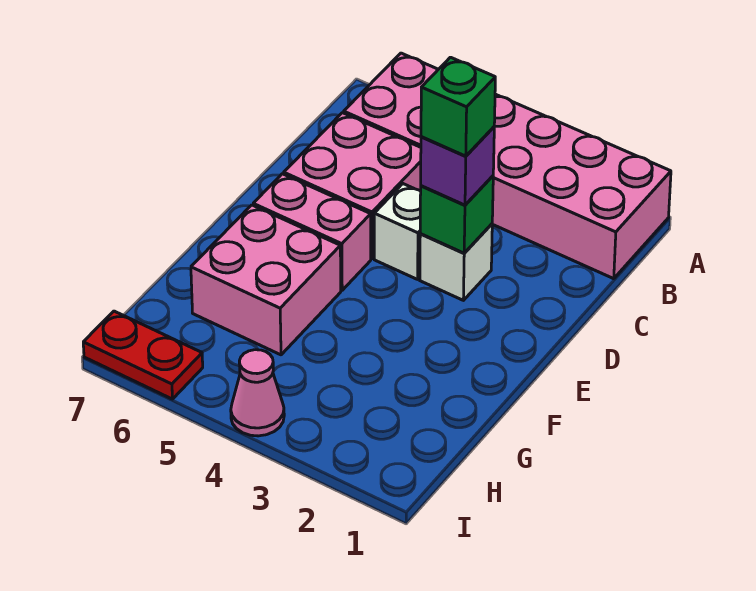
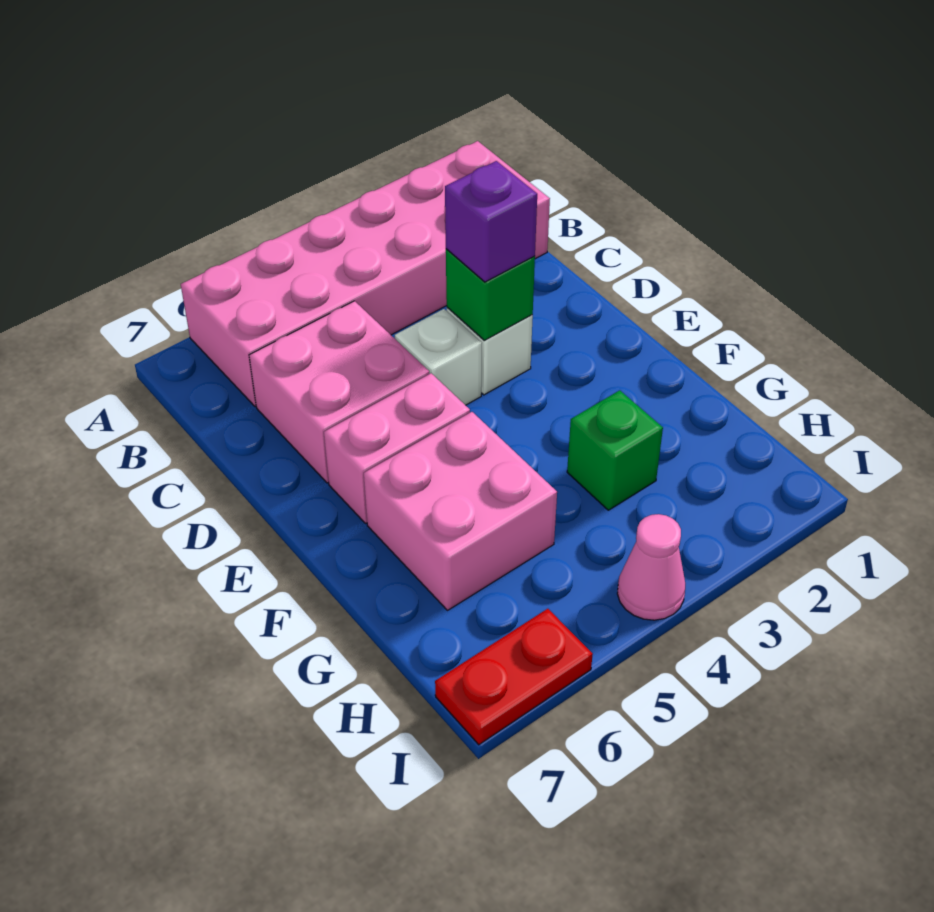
green 1x1 brick [421,57,495,156] -> green 1x1 brick moved to [567,390,663,510]

